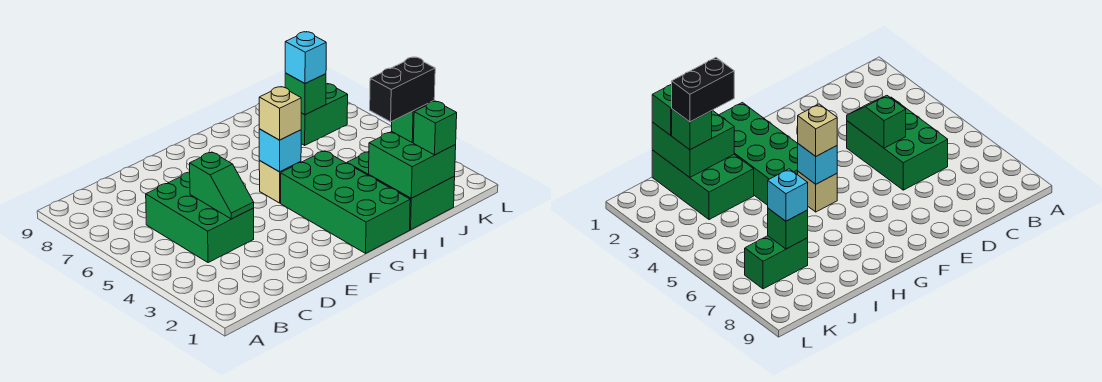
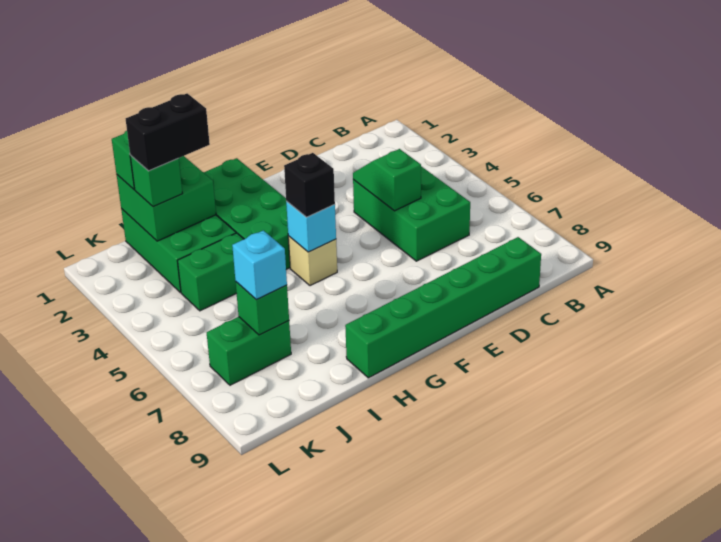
none -> green 1x6 brick [345,237,541,378]
tan 1x1 brick [259,87,301,140] -> black 1x1 brick [284,153,335,217]
none -> green 1x2 brick [178,233,244,311]

